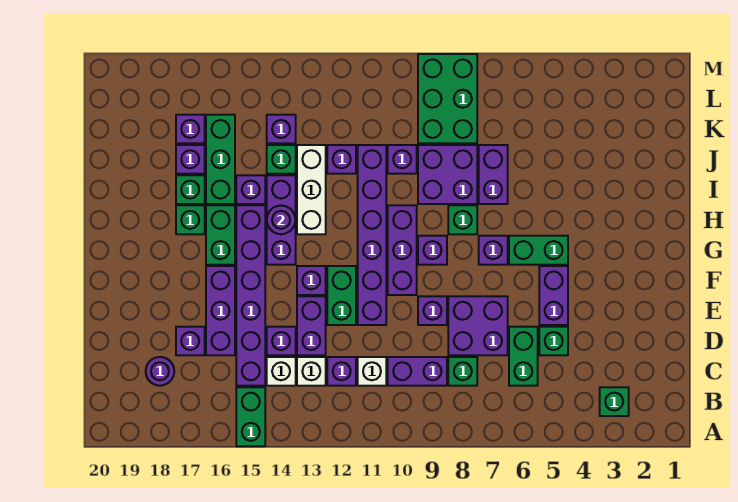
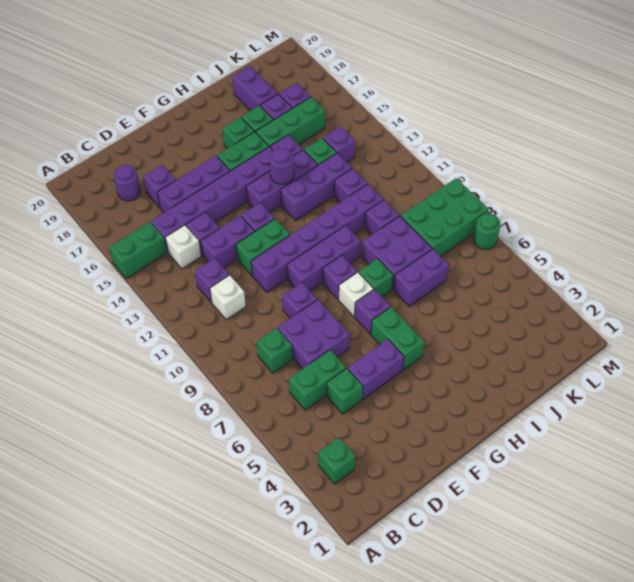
purple 1x2 brick [388,357,447,386] -> purple 1x2 brick moved to [232,66,278,111]
white 1x1 brick [297,357,326,386] -> white 1x1 brick moved to [339,272,374,317]
white 1x3 brick [297,145,326,234] -> purple 1x3 brick [281,153,352,221]
none -> green 1x1 round brick [474,214,500,250]

